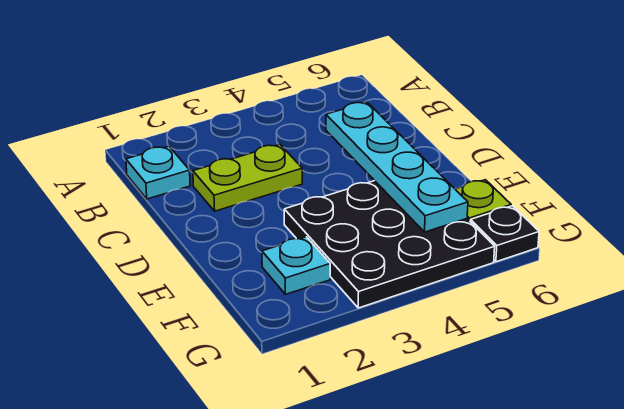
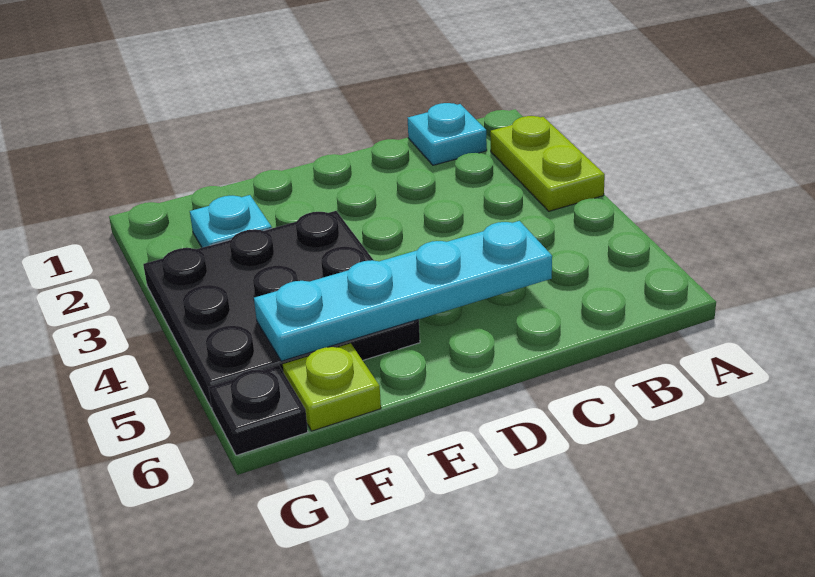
lime 1x2 plate [193,145,302,211] -> lime 1x2 plate moved to [490,116,605,211]

